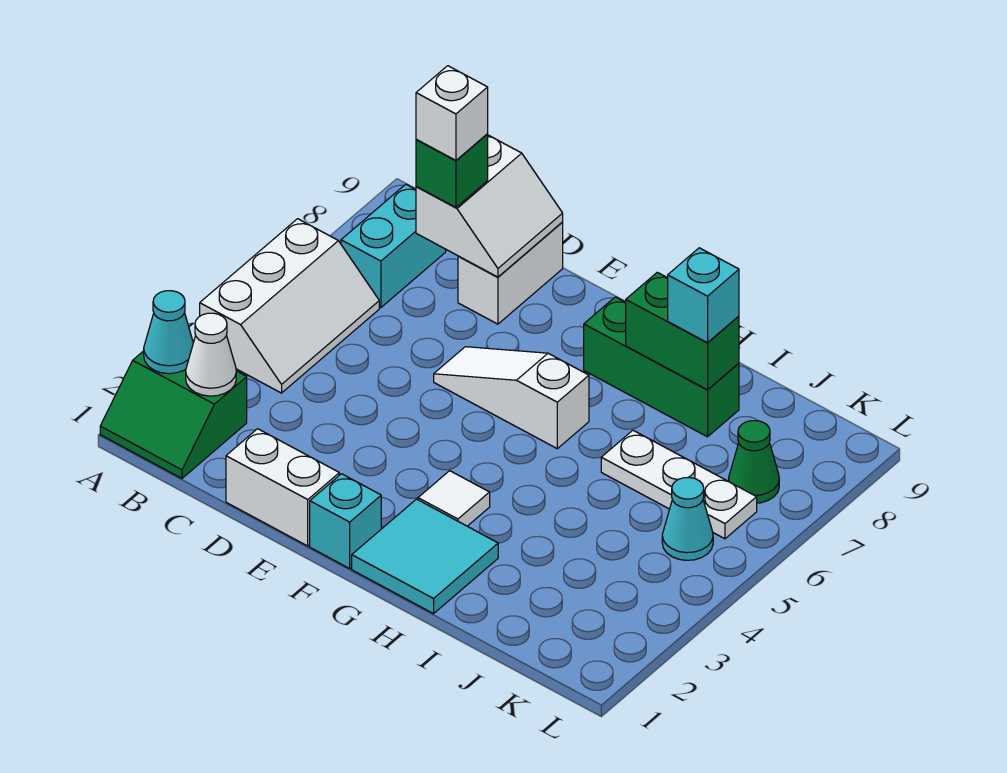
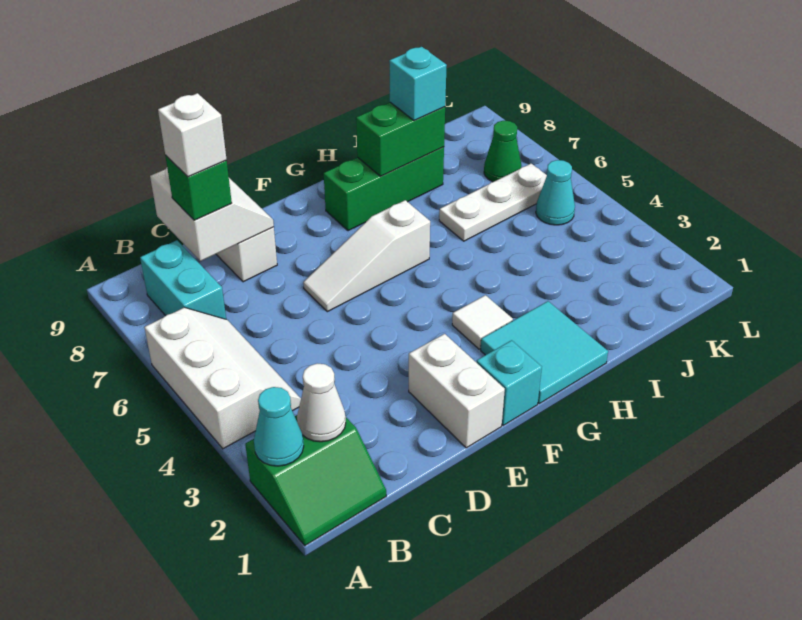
white 1x2 brick [226,429,339,546] -> white 1x2 brick turned to [409,334,505,448]

